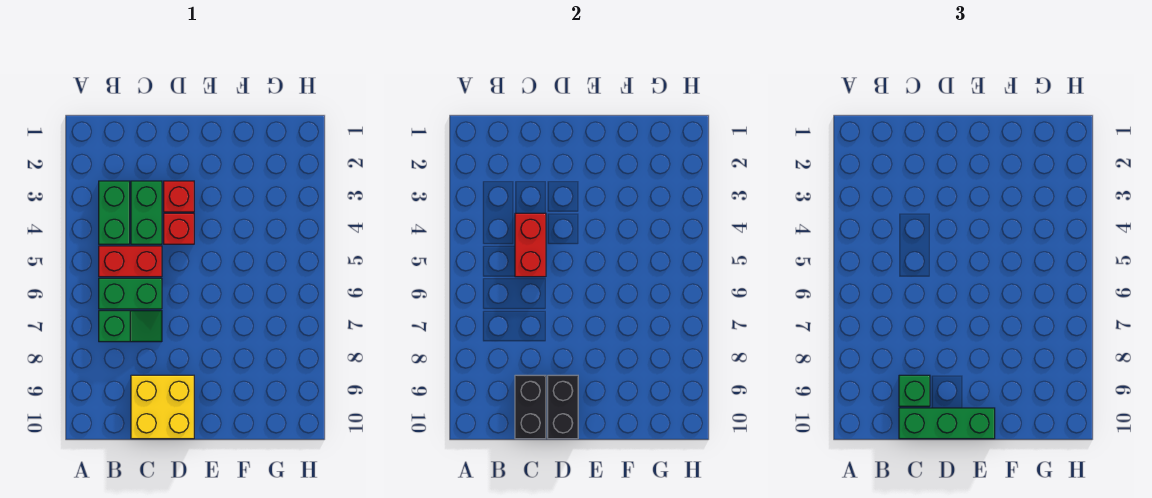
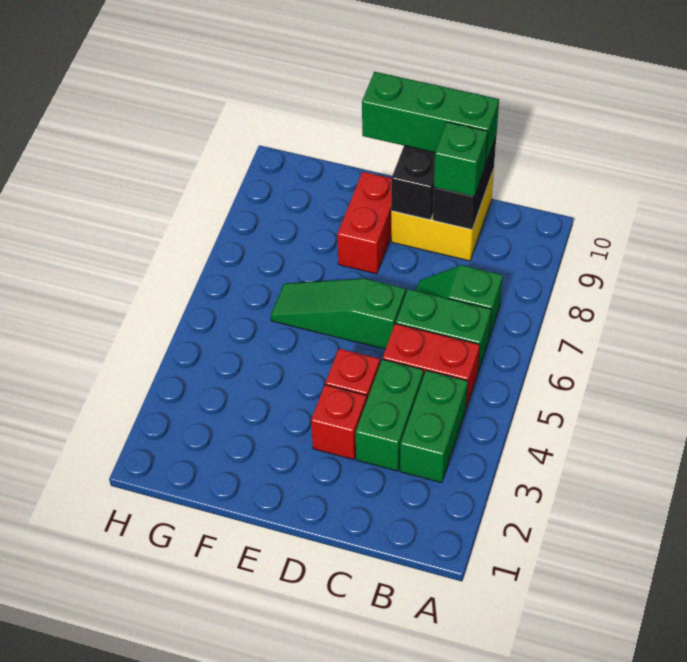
red 1x2 brick [515,213,546,277] -> red 1x2 brick moved to [337,172,391,274]
none -> green 1x3 slope [271,278,406,349]

